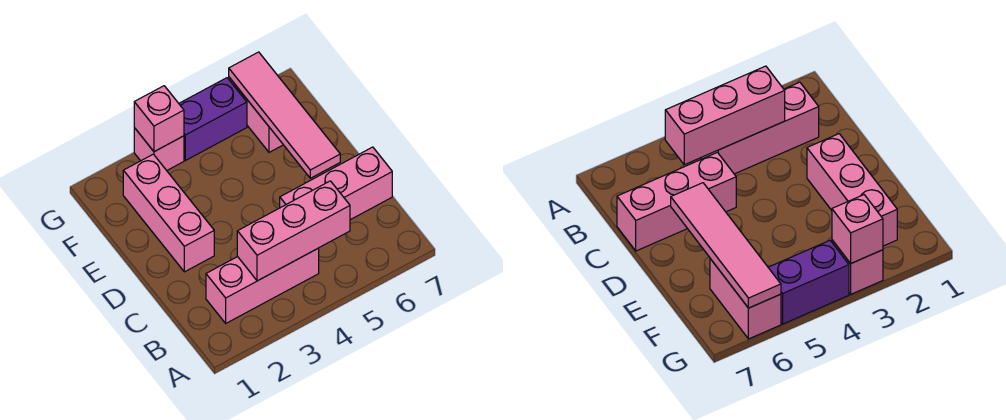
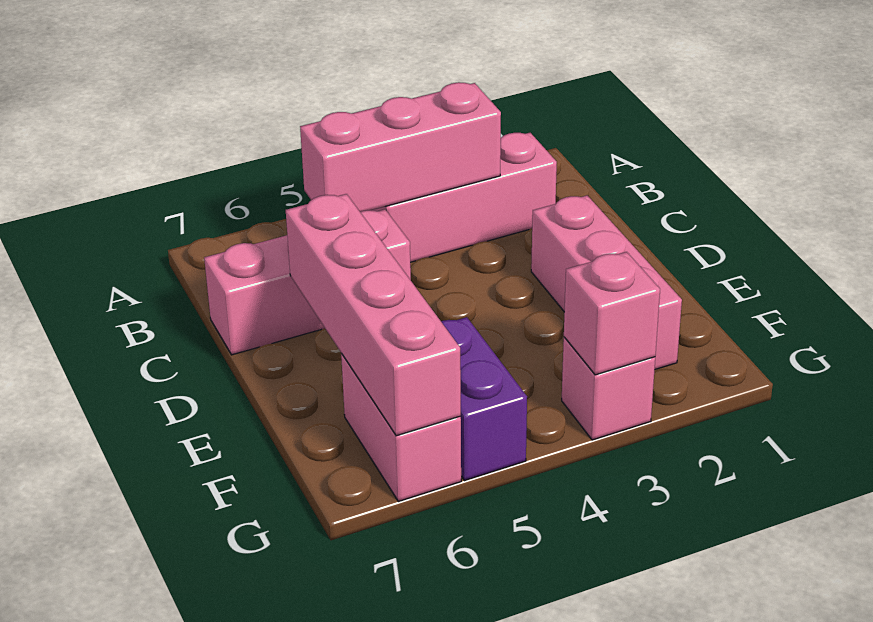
pink 1x4 tile [229,52,340,178] -> pink 1x4 brick [286,194,461,436]
purple 1x2 brick [179,78,247,160] -> purple 1x2 brick turned to [441,317,527,481]

